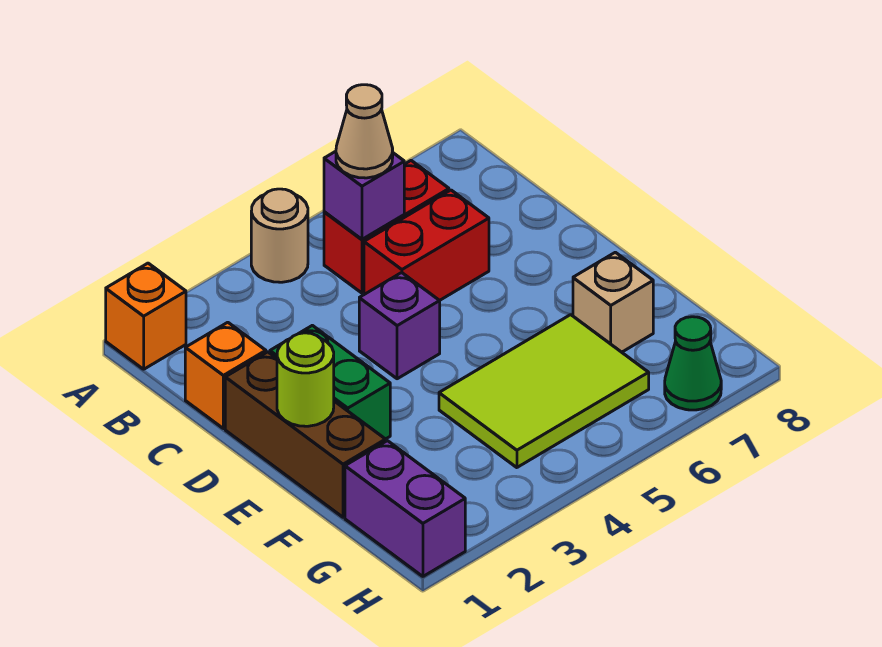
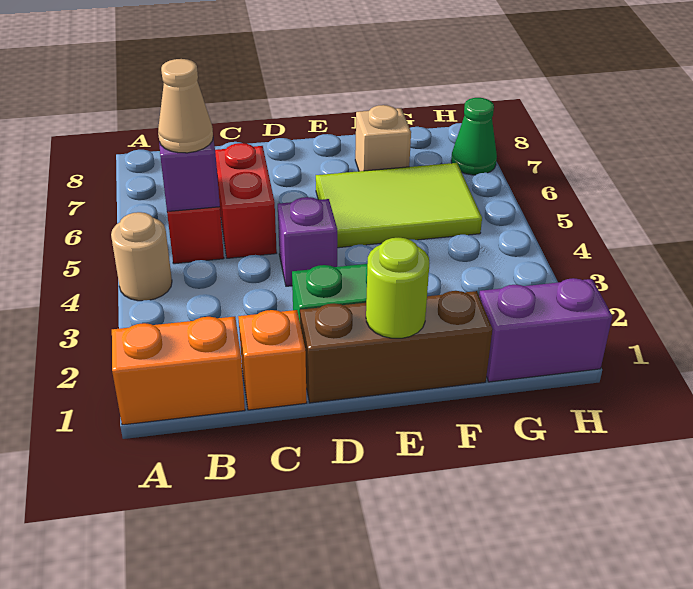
orange 1x1 brick [106,263,186,369] -> orange 1x2 brick [112,317,245,425]
lime 2x3 tile [439,315,649,468] -> lime 2x3 tile turned to [316,163,482,248]

